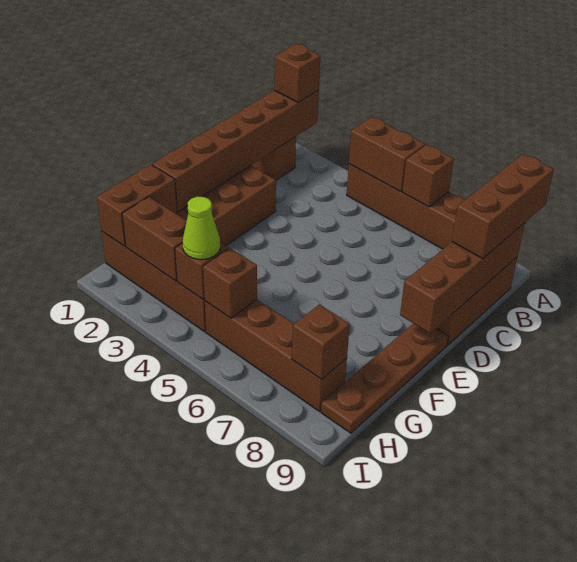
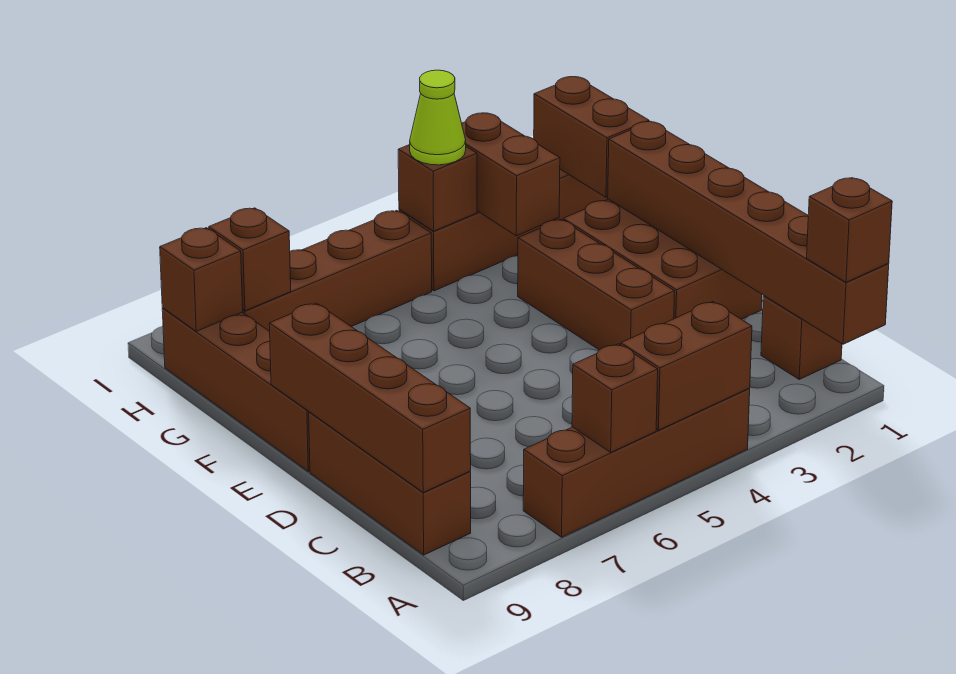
brown 1x3 brick [452,154,554,258] -> brown 1x3 brick moved to [518,220,675,350]
brown 1x4 plate [321,323,449,433] -> brown 1x4 brick [162,308,310,472]
brown 1x2 brick [122,197,187,281] -> brown 1x2 brick turned to [462,113,560,236]
brown 1x1 brick [203,248,257,318] -> brown 1x1 brick moved to [160,228,243,331]

